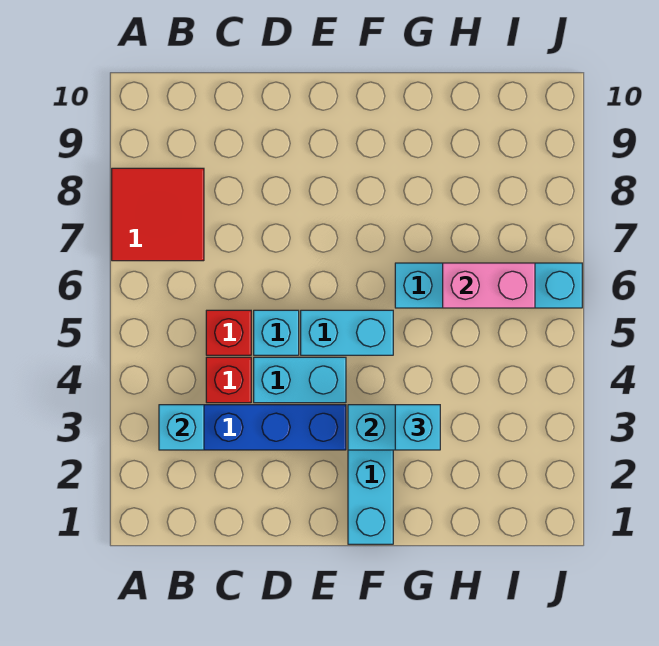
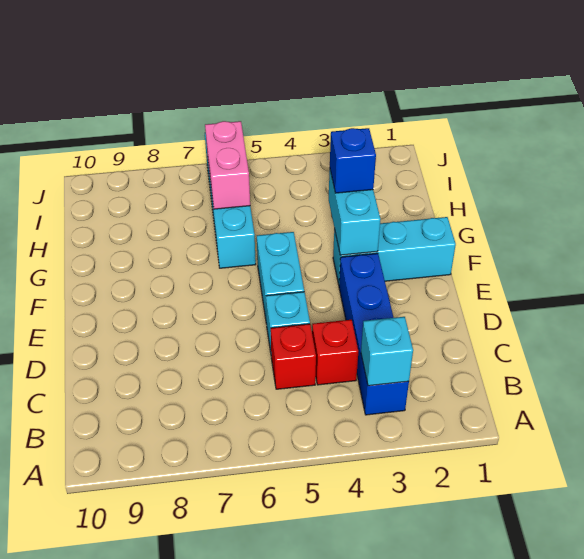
red 2x2 tile [112,168,204,261] -> none
cyan 1x2 brick [254,357,346,403] -> none
cyan 1x1 brick [395,405,440,450] -> blue 1x1 brick [330,128,376,193]

